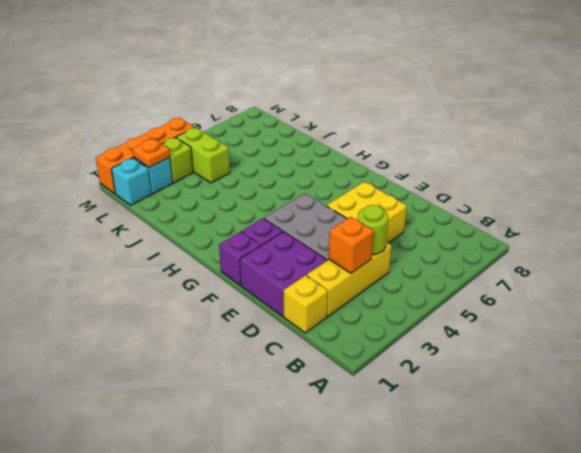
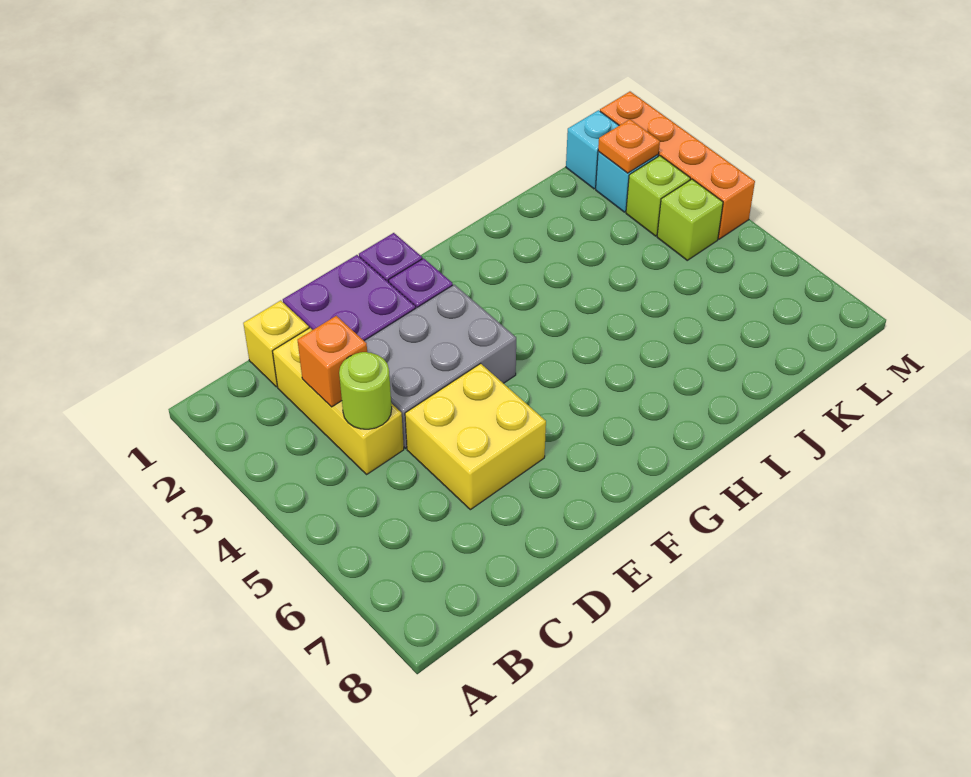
lime 1x2 brick [176,127,230,183] -> lime 1x1 brick [657,179,723,260]

